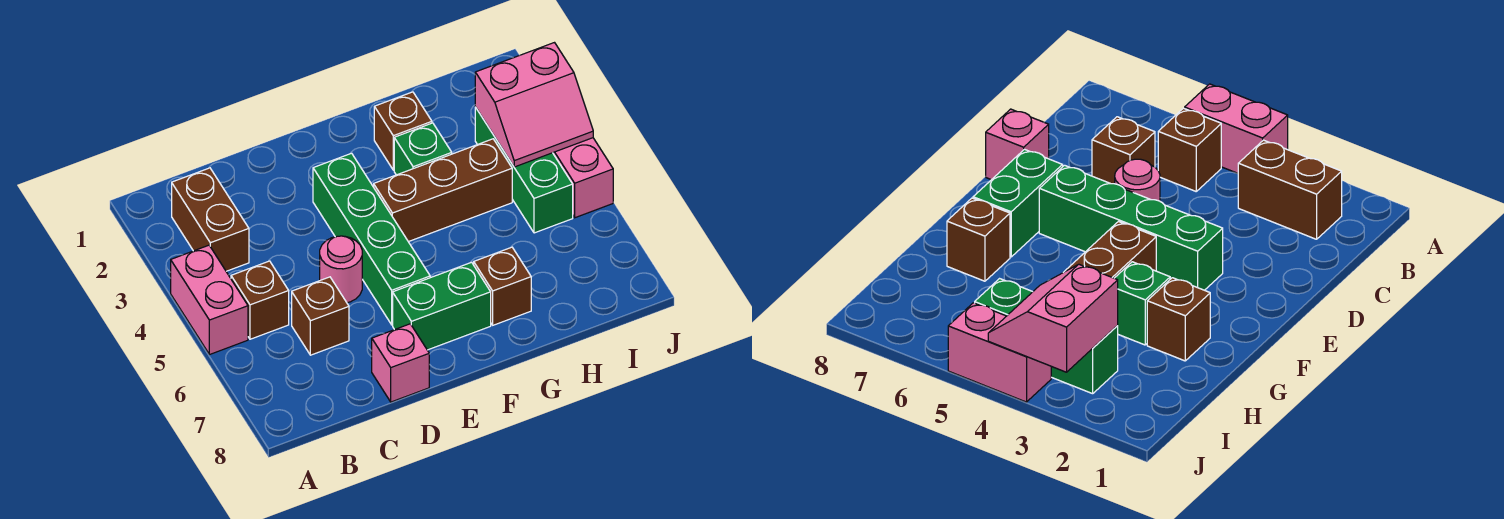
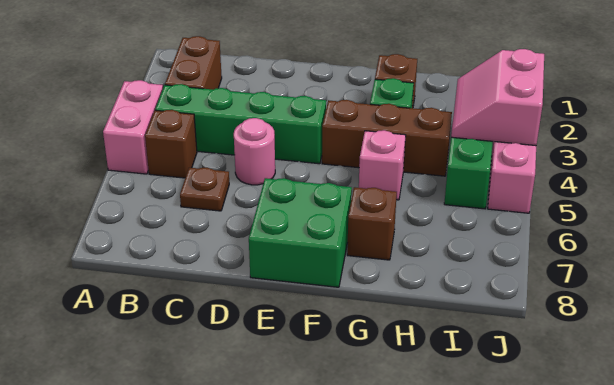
brown 1x1 brick [292,277,349,355] -> brown 1x1 plate [180,168,229,211]
pink 1x1 brick [372,324,429,402] -> pink 1x1 brick moved to [359,130,406,200]
green 1x4 brick [313,153,430,325] -> green 1x4 brick turned to [155,84,326,164]
green 1x2 brick [393,262,491,350] -> green 2x2 brick [249,178,352,287]
pink 2x2 slope [475,43,593,167] -> pink 2x2 slope turned to [451,49,544,146]

